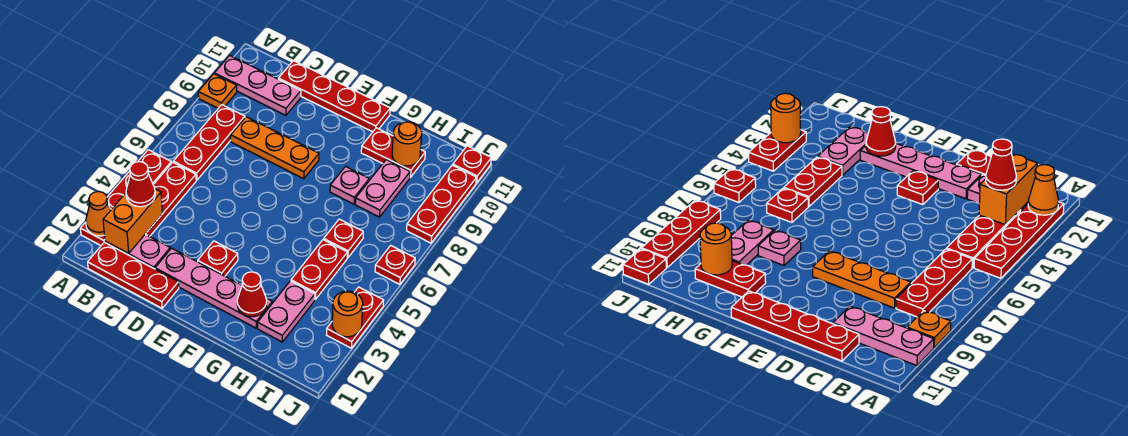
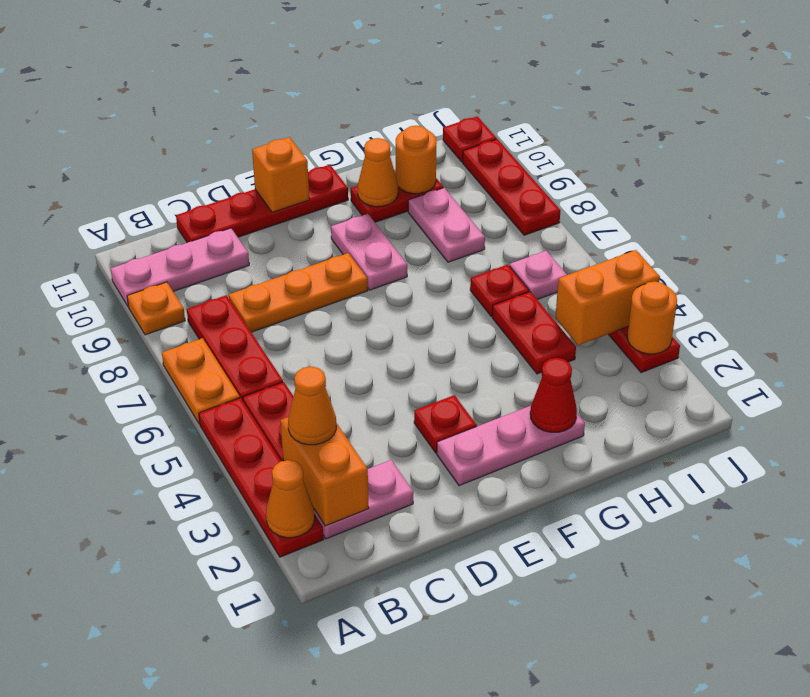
none -> orange 1x2 plate [162,338,240,424]
red 1x3 plate [88,242,179,308] -> none
red 1x1 cone [126,162,155,207] -> orange 1x1 cone [288,367,336,445]
pink 1x4 plate [155,248,272,328] -> pink 1x3 plate [437,406,585,486]
none -> orange 1x1 brick [252,137,309,212]
pink 1x1 plate [330,167,369,204] -> pink 1x1 plate moved to [510,251,567,300]
none -> orange 1x1 cone [358,138,398,207]
pink 1x2 plate [258,281,315,342] -> pink 1x2 plate moved to [331,214,407,290]
none -> orange 1x2 brick [555,250,660,345]
red 1x1 plate [375,245,415,284] -> none

